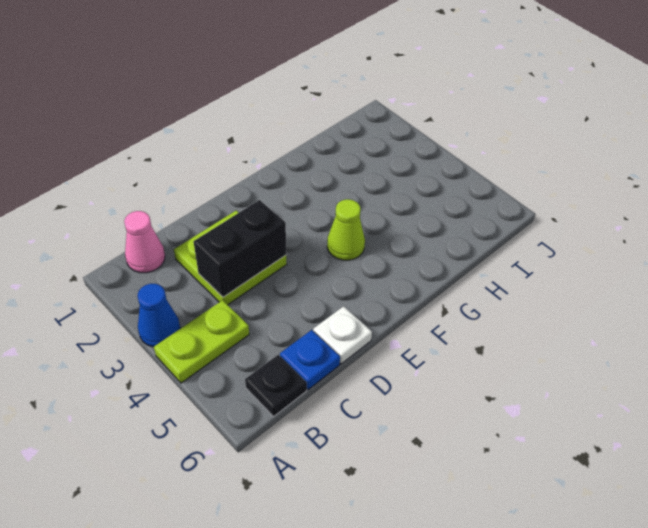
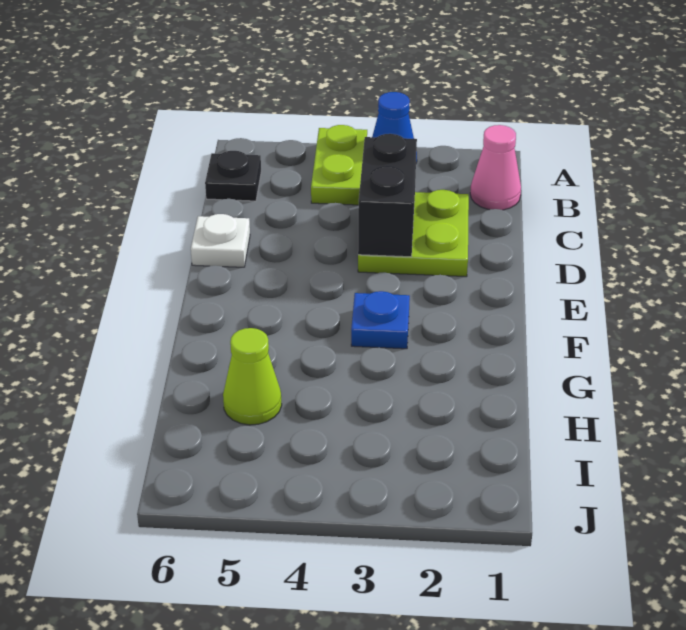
blue 1x1 plate [280,330,340,390] -> blue 1x1 plate moved to [351,291,410,349]
lime 1x1 cone [327,199,365,260] -> lime 1x1 cone moved to [223,328,282,425]

